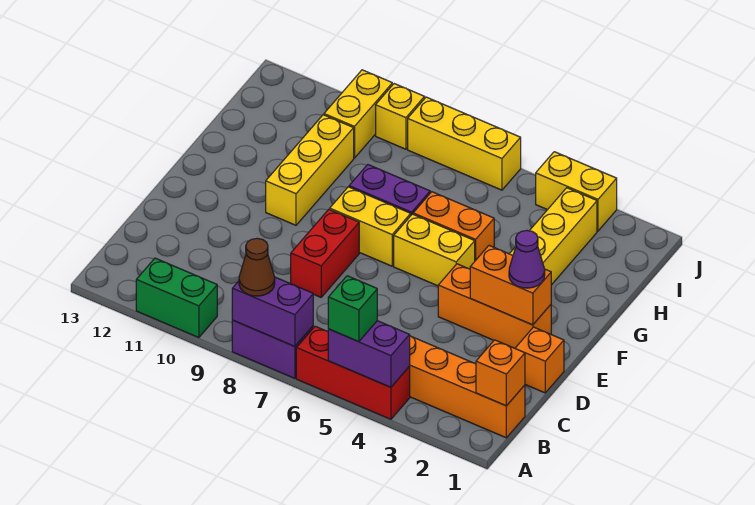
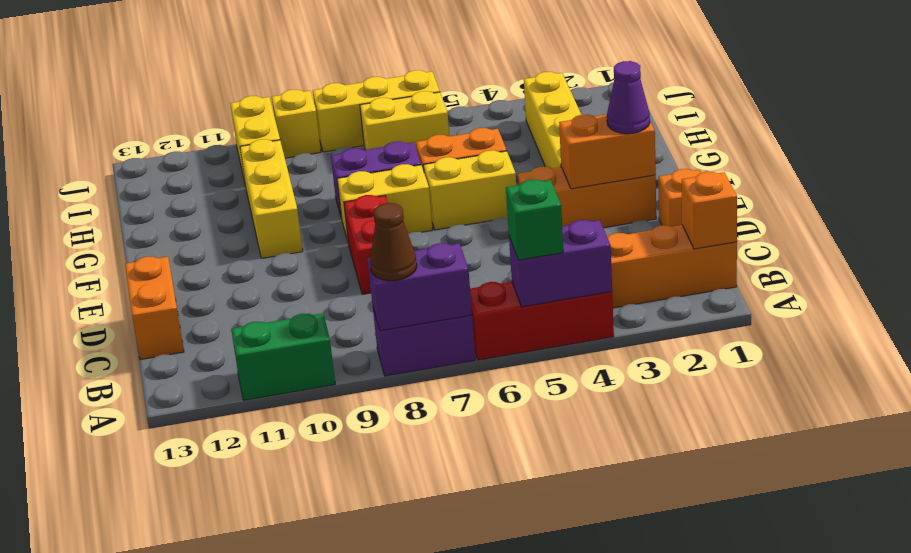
none -> orange 1x2 brick [125,257,184,360]
yellow 1x2 brick [536,152,617,231] -> yellow 1x2 brick moved to [360,91,449,150]

